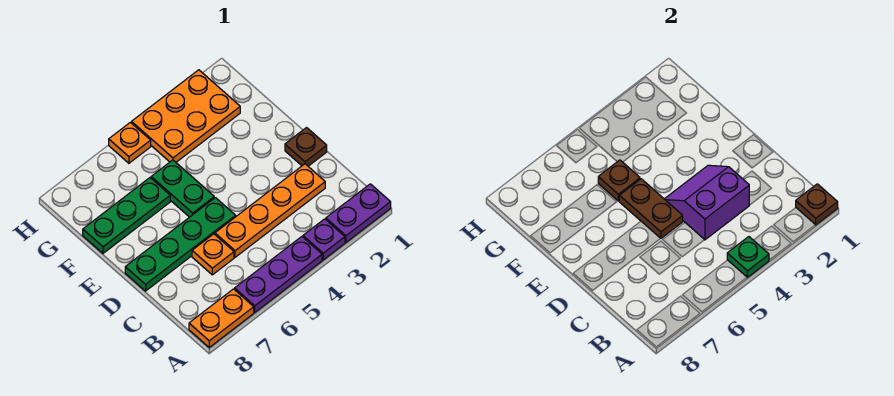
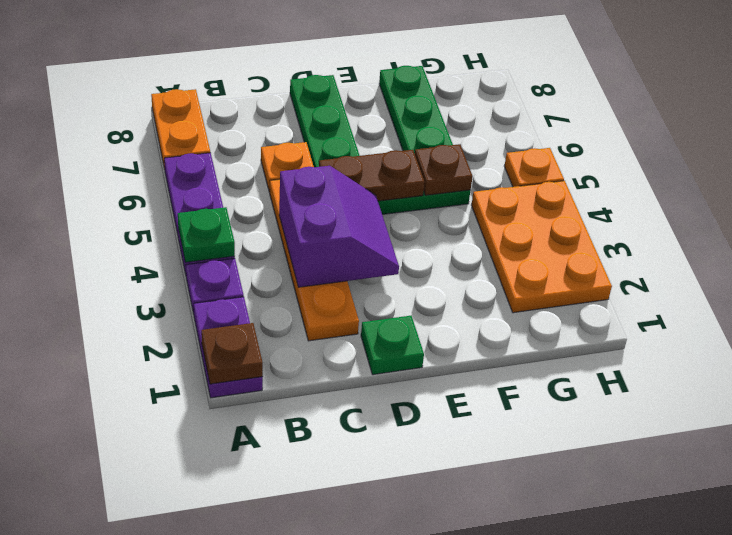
brown 1x1 plate [285,128,327,166] -> green 1x1 plate [361,316,424,375]

